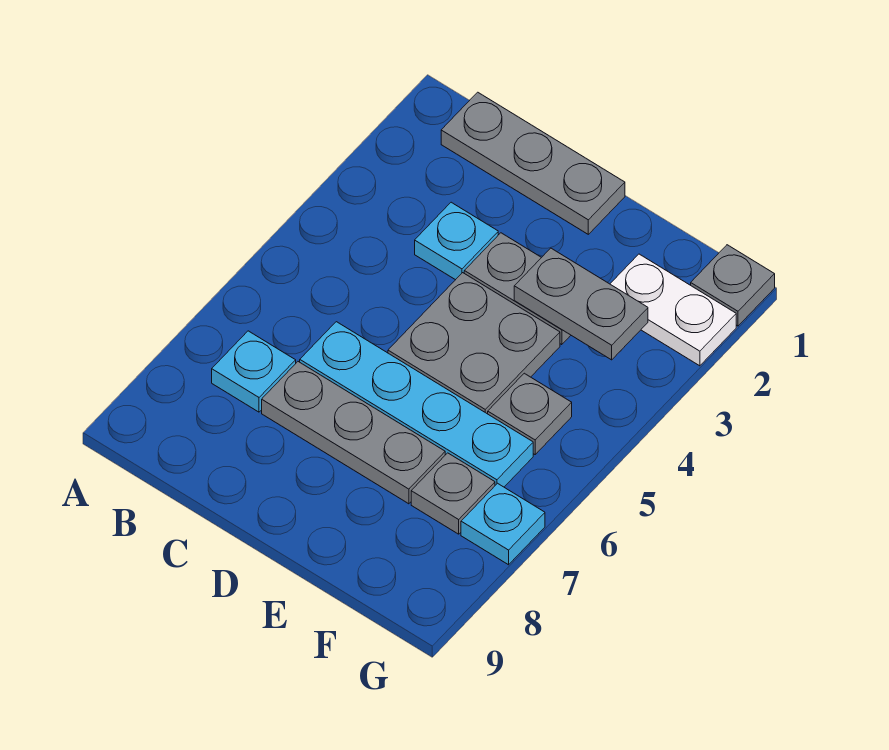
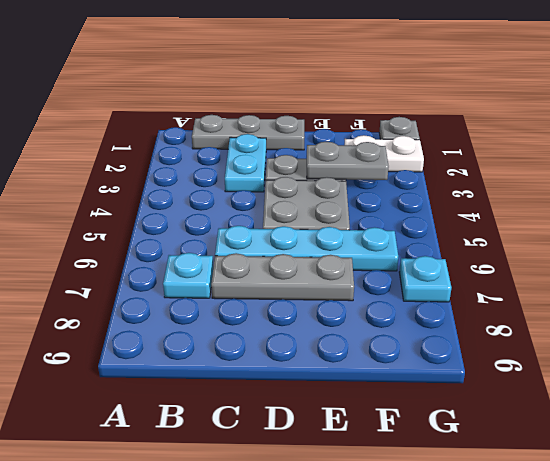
cyan 1x1 plate [415,202,498,280] -> cyan 1x2 plate [225,134,266,192]
grey 1x1 plate [488,373,572,454] -> none
grey 1x1 plate [411,453,495,534] -> none

